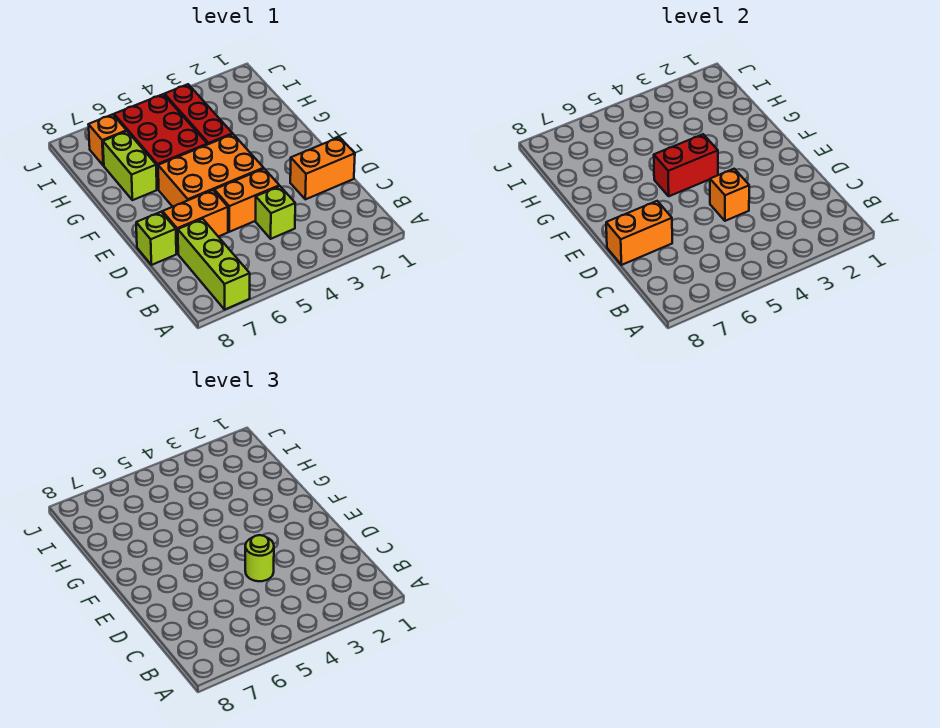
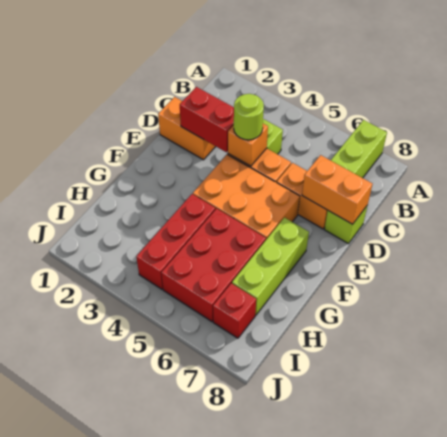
red 1x2 brick [654,134,718,196] -> red 1x2 brick moved to [180,87,234,152]
lime 1x2 brick [103,131,157,200] -> lime 1x3 brick [232,218,309,315]
orange 1x1 brick [88,114,127,166] -> red 1x1 brick [213,283,256,338]

